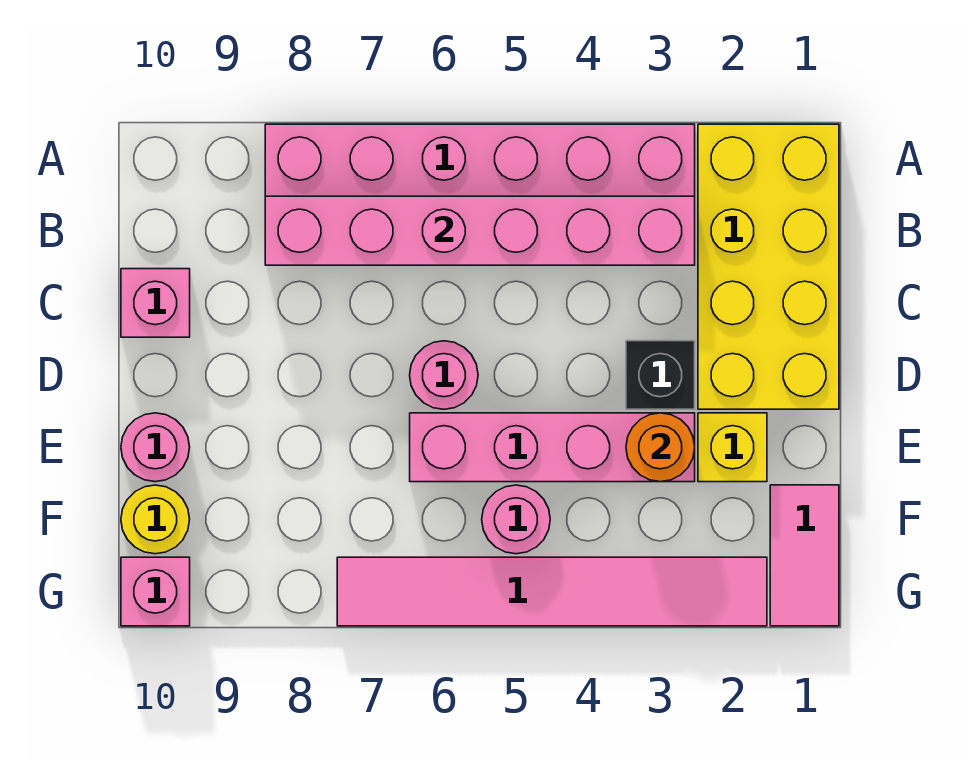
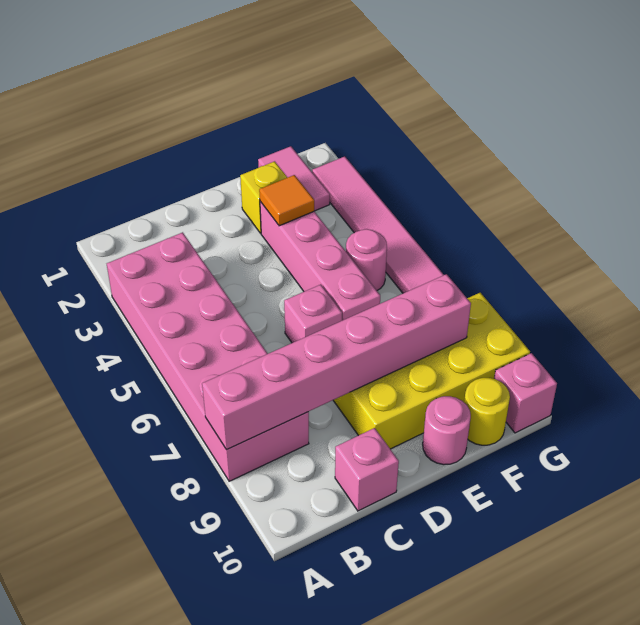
yellow 2x4 brick [698,124,839,409] -> yellow 2x4 brick moved to [333,293,530,449]
pink 1x6 brick [265,196,695,265] -> pink 1x6 brick turned to [202,274,471,450]
black 1x1 brick [626,341,695,409] -> none
pink 1x1 round brick [410,341,478,409] -> pink 1x1 brick [284,285,342,343]
orange 1x1 round brick [626,413,695,482] -> orange 1x1 tile [259,175,314,226]
pink 1x2 tile [770,485,839,626] -> pink 1x2 tile turned to [258,146,330,211]

